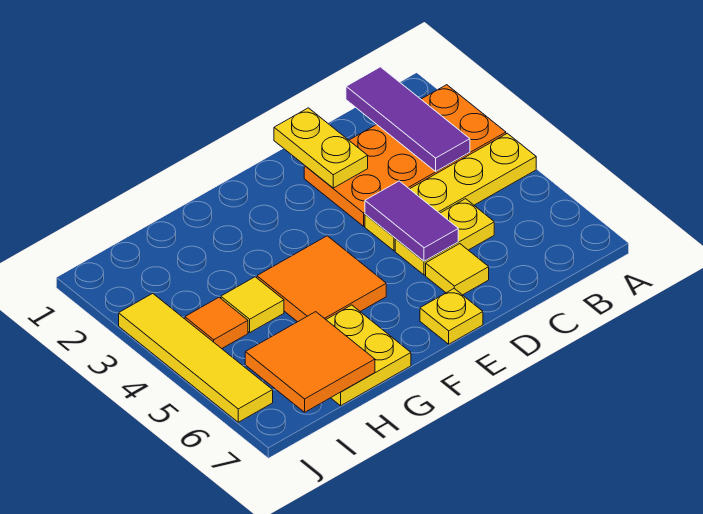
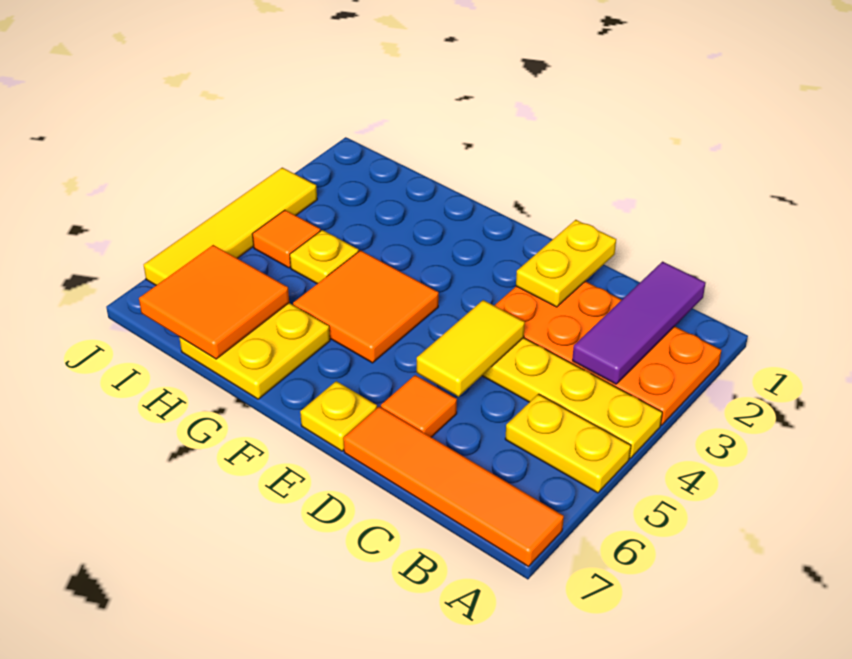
none -> orange 1x4 tile [343,407,564,566]
yellow 1x2 plate [395,199,494,275] -> yellow 1x2 plate moved to [505,394,631,493]
purple 1x2 tile [365,181,458,261] -> yellow 1x2 tile [417,300,525,397]
yellow 1x1 tile [426,244,489,295] -> orange 1x1 tile [381,375,457,437]
yellow 1x1 tile [221,277,284,332] -> yellow 1x1 plate [290,230,359,284]

